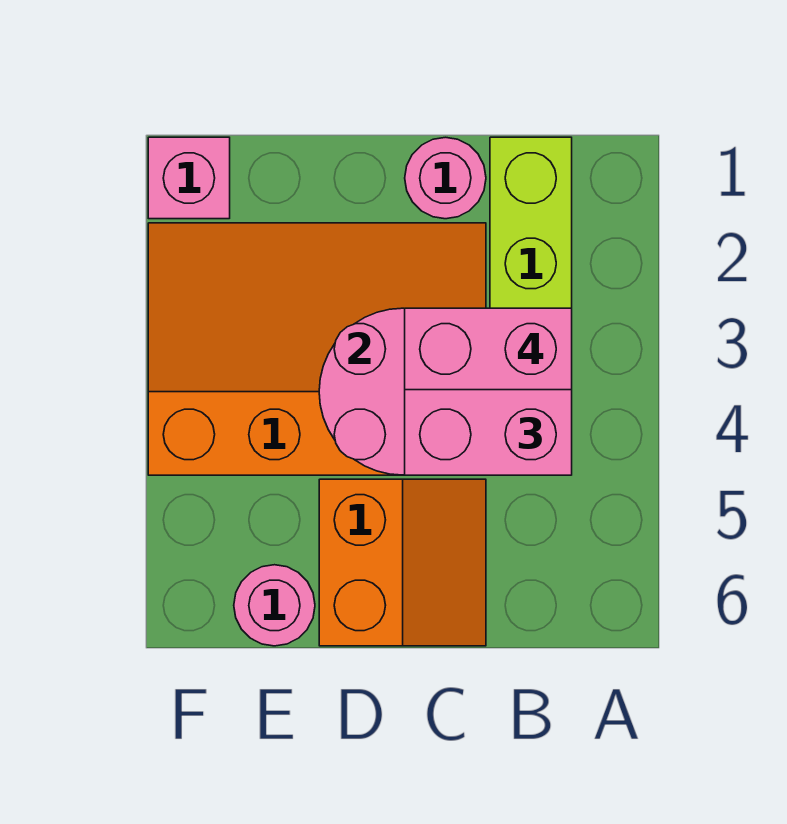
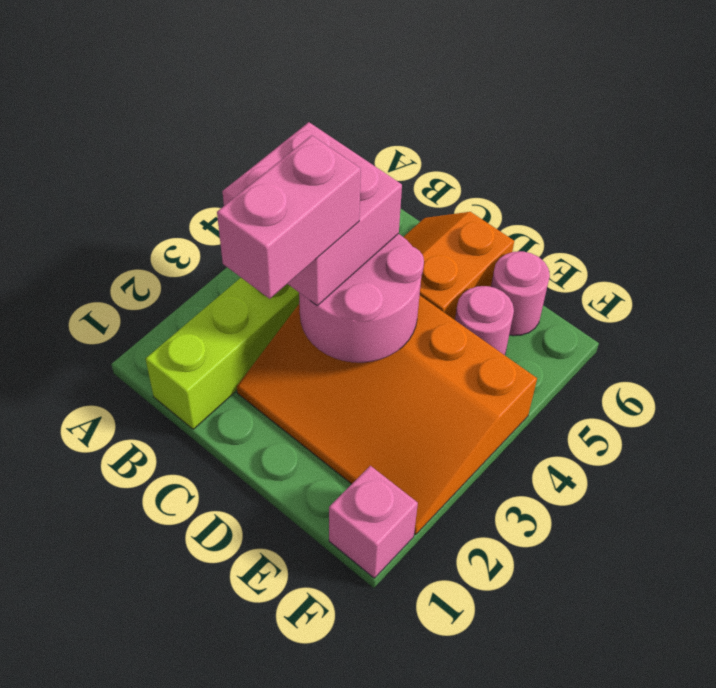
pink 1x2 brick [405,308,572,390] -> pink 1x2 brick turned to [217,135,361,299]
pink 1x1 round brick [405,137,486,219] -> pink 1x1 round brick moved to [455,286,514,355]

